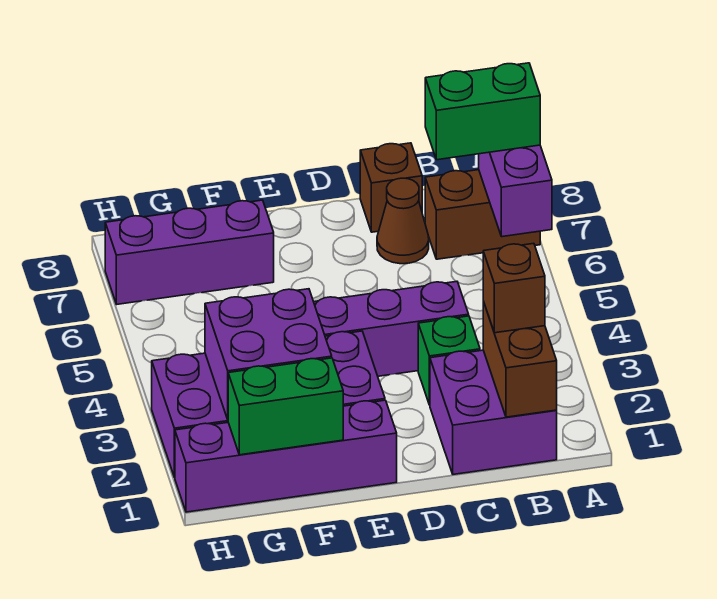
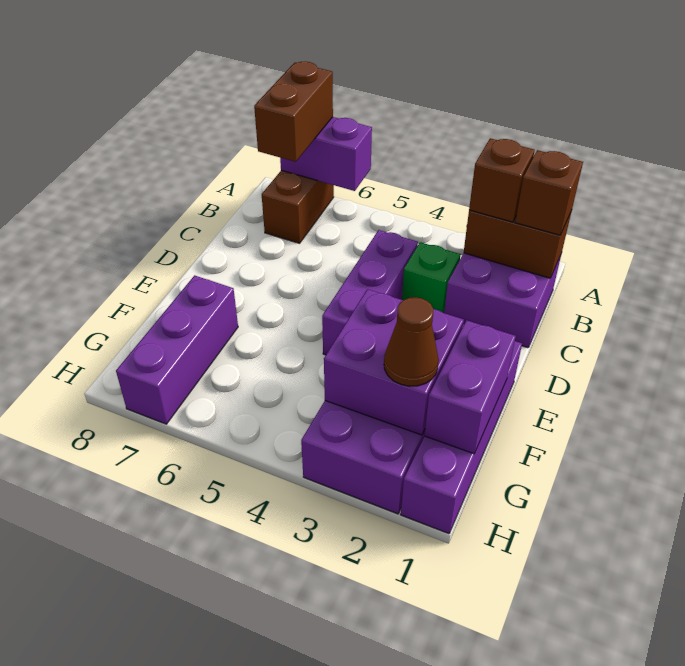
green 1x2 brick [425,63,540,160] -> brown 1x2 brick [254,61,333,162]
brown 1x1 cone [377,178,429,264] -> brown 1x1 cone moved to [384,297,439,386]
brown 1x1 brick [360,143,422,232] -> brown 1x1 brick moved to [515,150,583,235]
green 1x2 brick [228,358,343,455] -> purple 1x2 brick [424,320,516,454]

